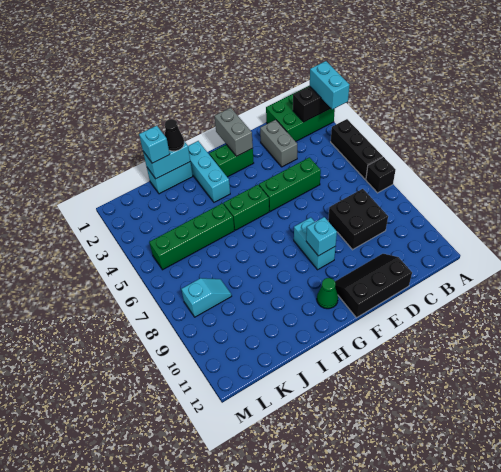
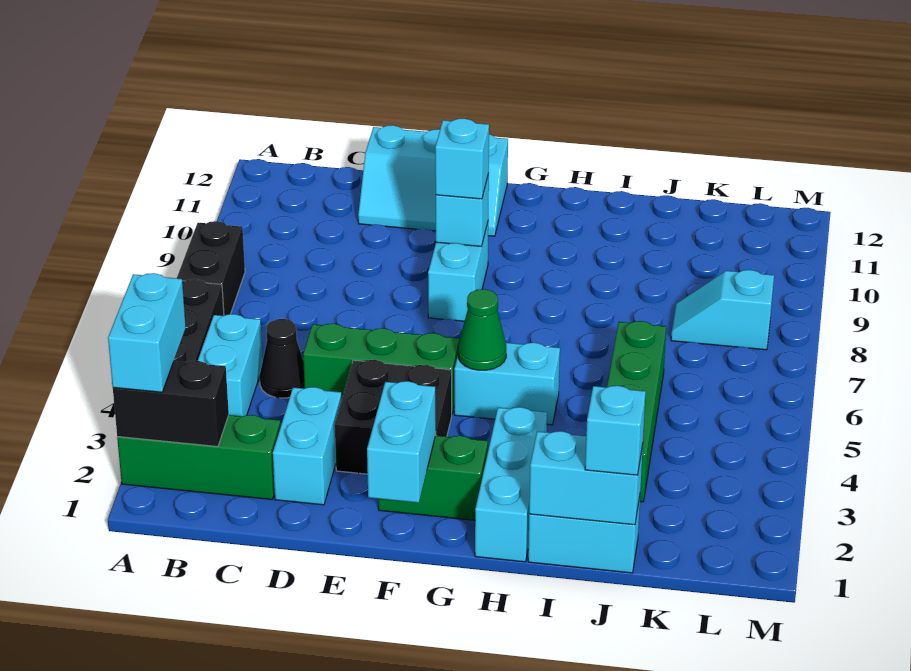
green 2x3 brick [266,85,335,141] -> green 1x3 brick [117,415,280,500]
black 1x1 brick [366,157,395,193] -> black 1x2 brick [177,221,245,316]
none -> cyan 1x2 brick [198,314,263,416]
black 2x2 brick [328,189,388,250] -> black 2x2 brick moved to [335,360,452,474]
grey 1x2 brick [260,120,297,167] -> cyan 1x2 brick [273,387,342,505]
black 2x3 slope [335,254,412,318] -> cyan 2x3 slope [358,125,508,236]
grey 1x2 brick [214,108,253,156] -> cyan 1x2 brick [367,381,436,503]
none -> cyan 1x1 brick [435,118,489,199]
green 1x2 brick [223,185,269,230] -> cyan 1x2 brick [454,343,560,425]
green 1x1 cone [317,278,338,309] -> green 1x1 cone moved to [458,289,506,370]
black 1x1 cone [165,119,184,151] -> black 1x1 cone moved to [260,319,305,398]
green 1x4 brick [149,203,234,270] -> green 1x4 brick turned to [607,321,666,502]

